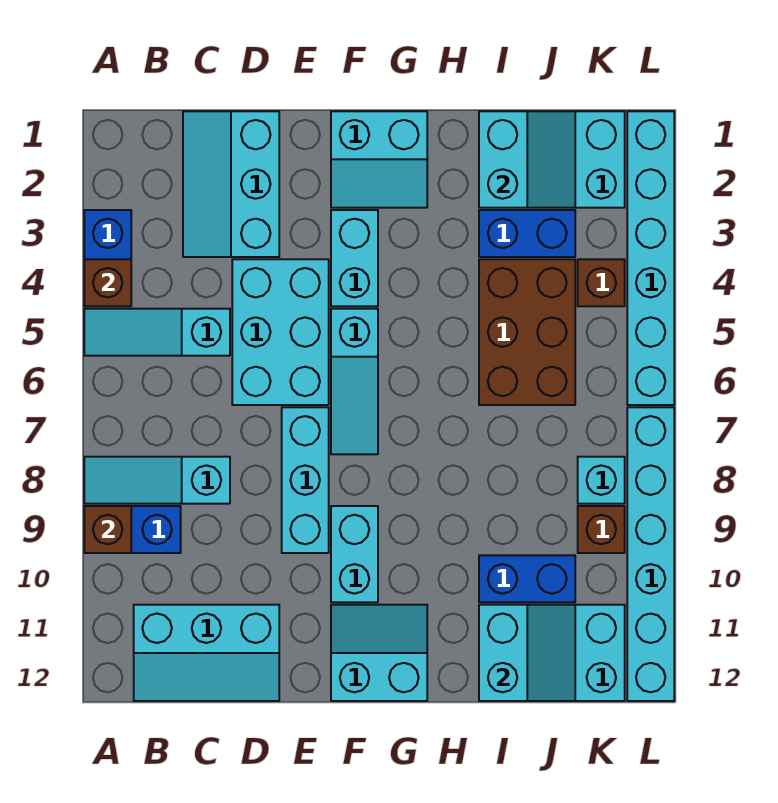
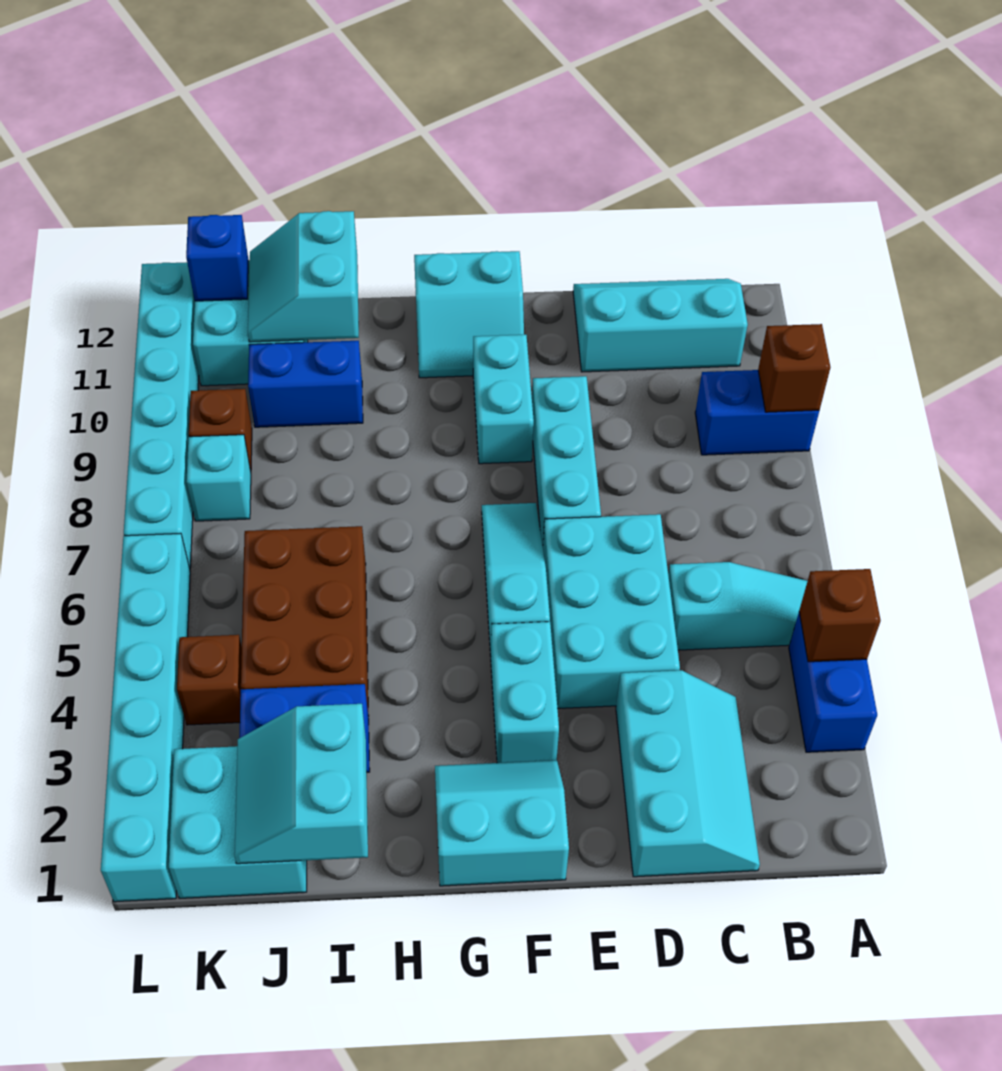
cyan 1x3 slope [84,457,230,504] -> none
none -> blue 1x1 brick [186,215,249,301]

